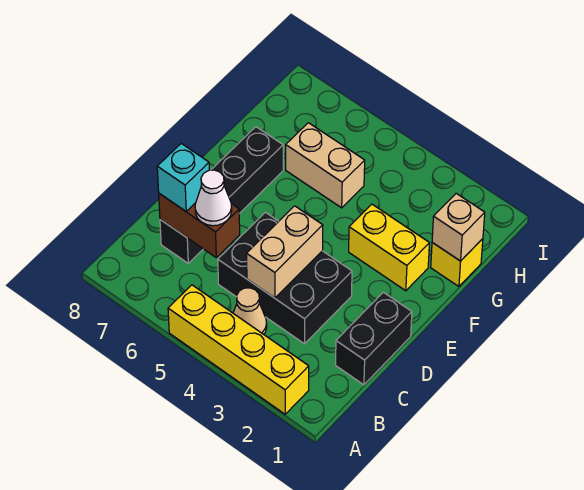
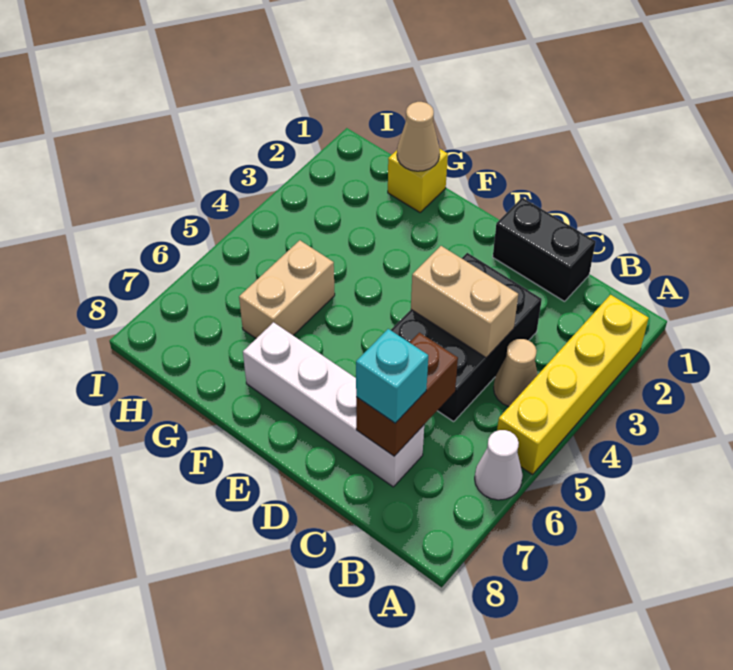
white 1x1 cone [195,170,232,226] -> white 1x1 cone moved to [475,430,523,500]
black 1x4 brick [160,127,283,263] -> white 1x4 brick [243,322,424,487]
yellow 1x2 brick [349,204,429,291] -> none
tan 1x1 brick [432,193,485,261] -> tan 1x1 cone [397,102,440,171]

